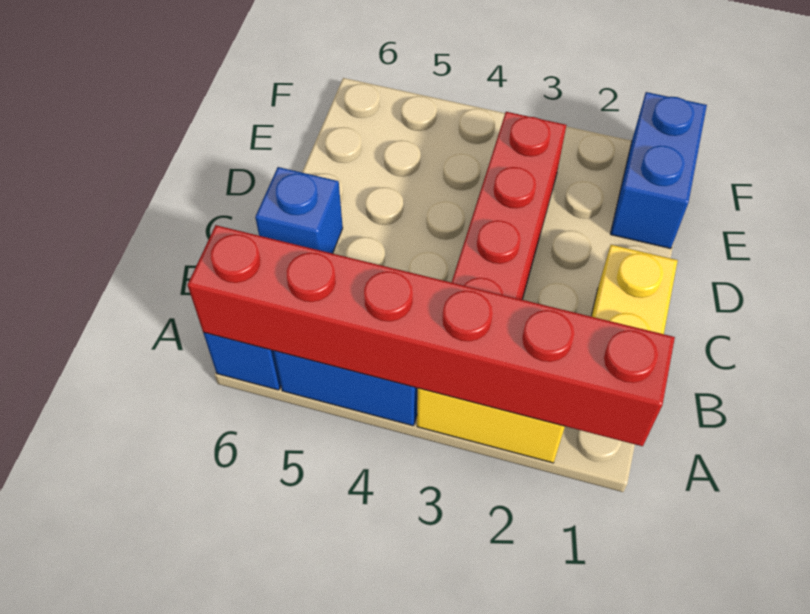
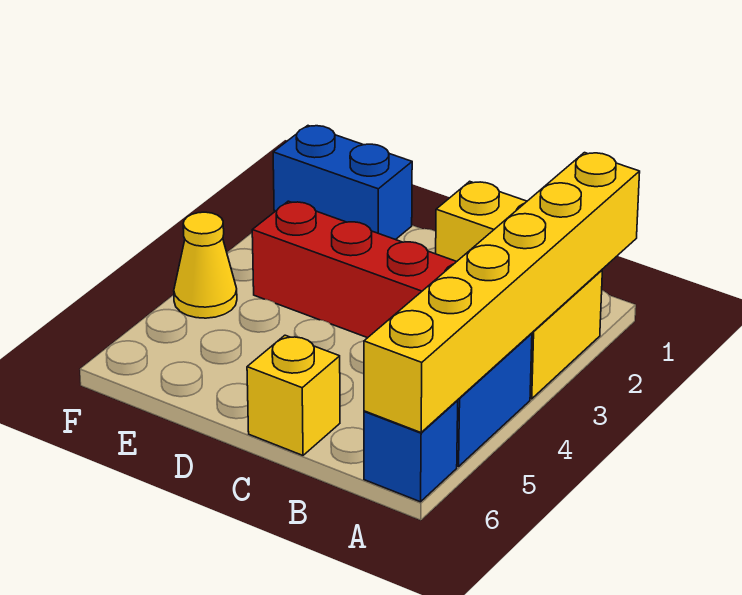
red 1x6 brick [188,225,675,446] -> yellow 1x6 brick [364,153,640,433]
blue 1x1 brick [255,167,343,254] -> yellow 1x1 brick [247,335,340,455]
none -> yellow 1x1 cone [174,212,237,318]

